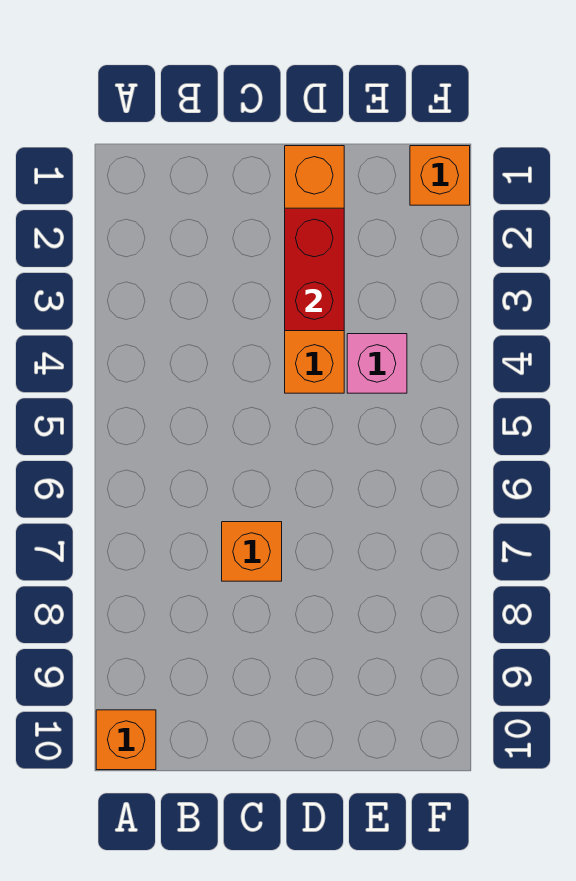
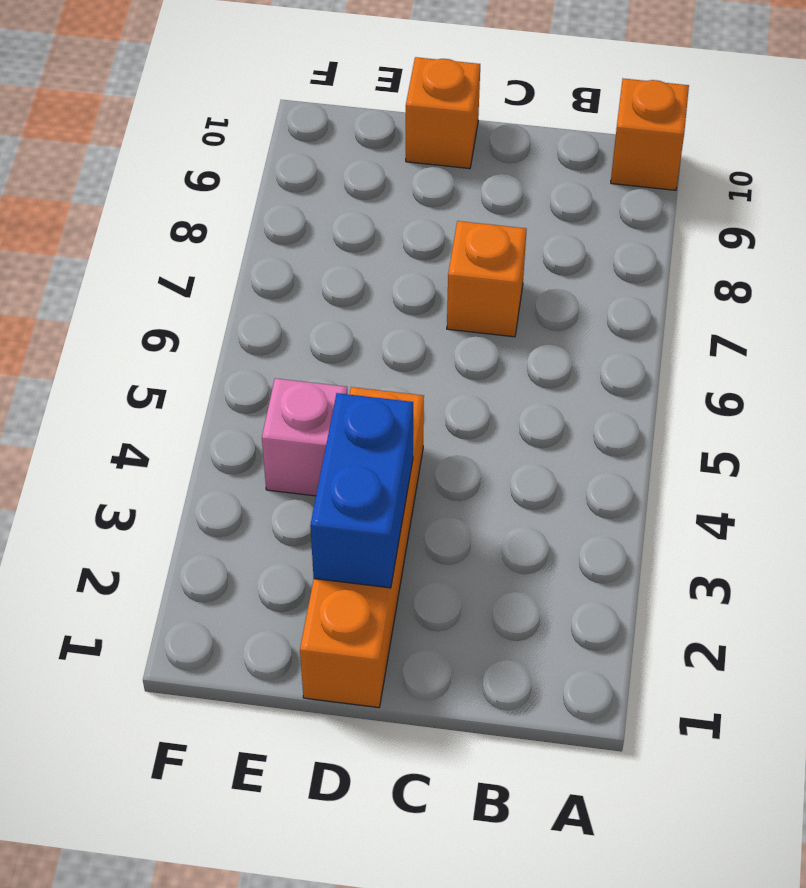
red 1x2 brick [285,208,344,331] -> blue 1x2 brick [310,393,413,588]
orange 1x1 brick [410,146,470,205] -> orange 1x1 brick moved to [406,57,480,169]

